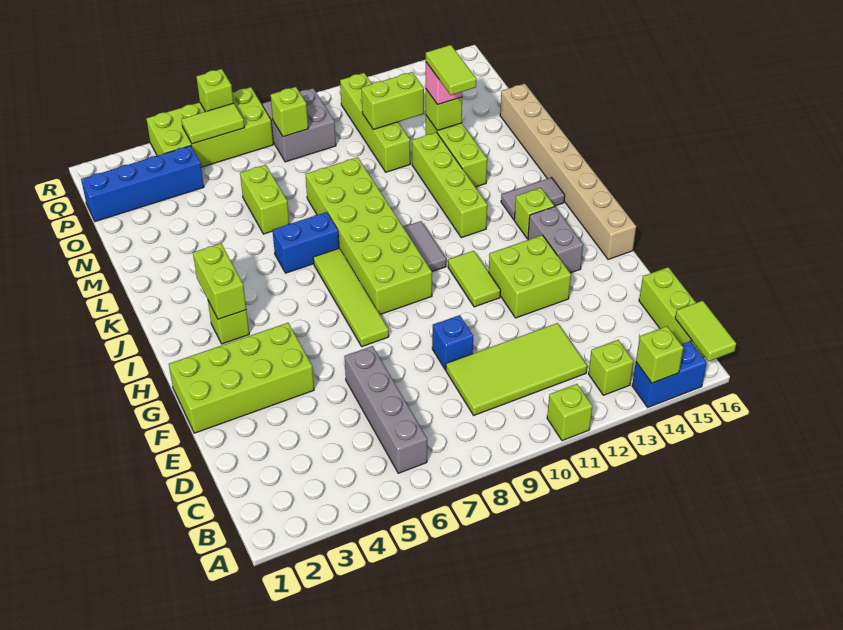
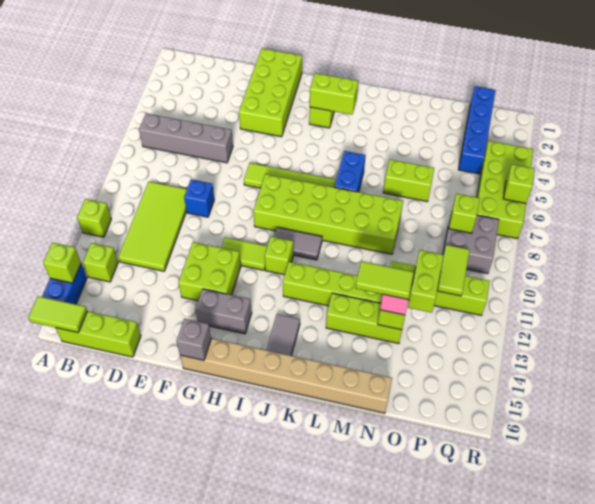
none -> grey 1x1 brick [177,319,211,360]
lime 1x1 brick [514,188,554,239] -> lime 1x1 brick moved to [265,237,293,275]
lime 1x2 tile [182,103,244,144] -> lime 1x2 tile moved to [437,245,470,296]

